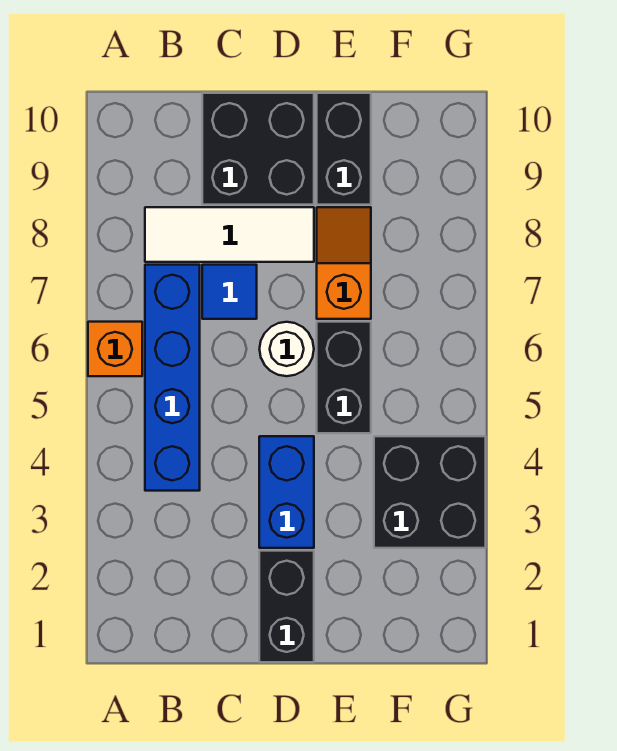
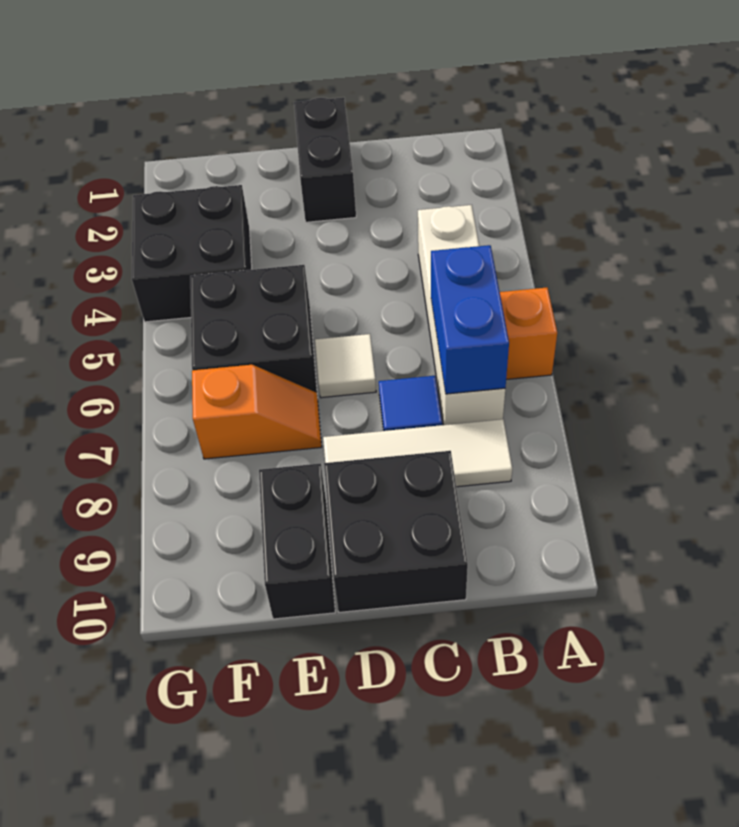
blue 1x4 brick [145,265,200,491] -> white 1x4 brick [418,205,505,425]
blue 1x2 brick [259,436,314,548] -> blue 1x2 brick moved to [431,245,509,394]
white 1x1 round brick [260,322,314,376] -> white 1x1 tile [315,334,376,398]
black 1x2 brick [317,322,371,433] -> black 2x2 brick [190,265,317,393]
orange 1x2 slope [317,207,371,319] -> orange 1x2 slope turned to [192,365,322,459]

